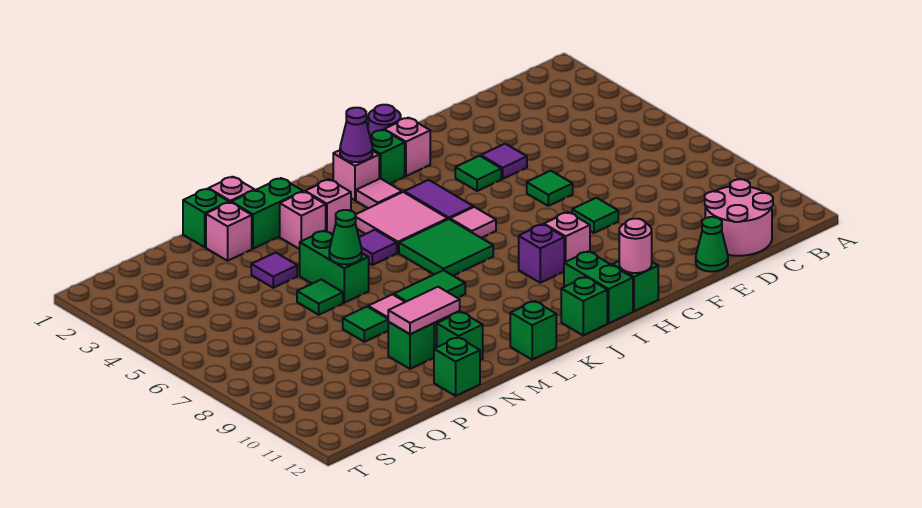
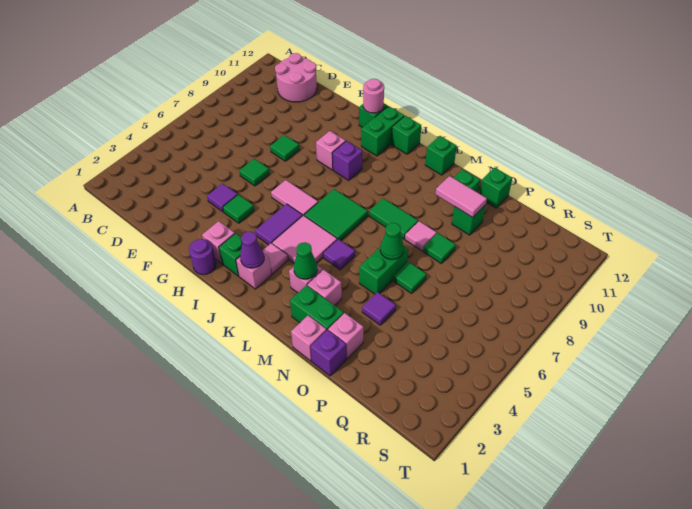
green 1x1 cone [696,217,728,272] -> green 1x1 cone moved to [294,242,318,279]
pink 1x1 tile [450,207,496,238] -> pink 1x2 tile [271,180,318,215]
green 1x1 brick [183,189,229,247] -> purple 1x1 brick [311,330,347,376]

